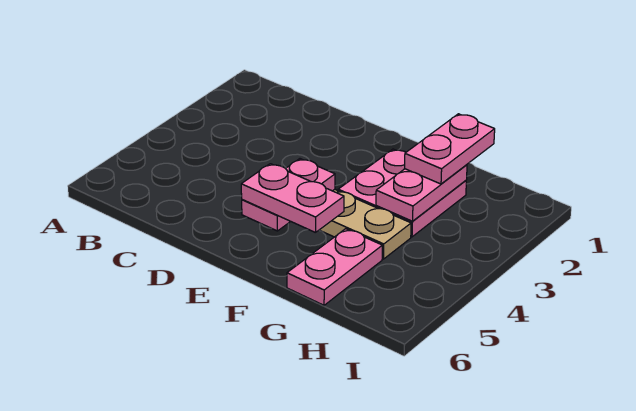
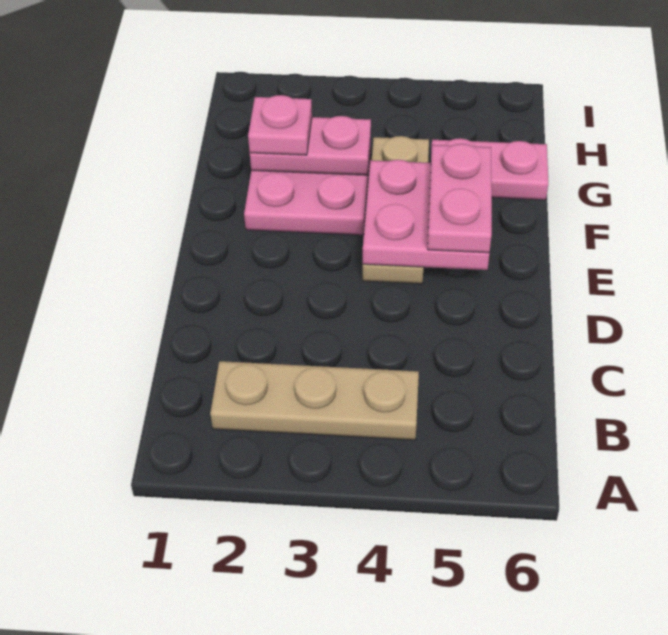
none -> tan 1x3 plate [210,361,419,440]
pink 1x2 plate [242,159,335,231] -> pink 2x2 plate [363,160,489,270]
pink 1x2 plate [405,114,495,184] -> pink 1x1 plate [248,95,312,155]

